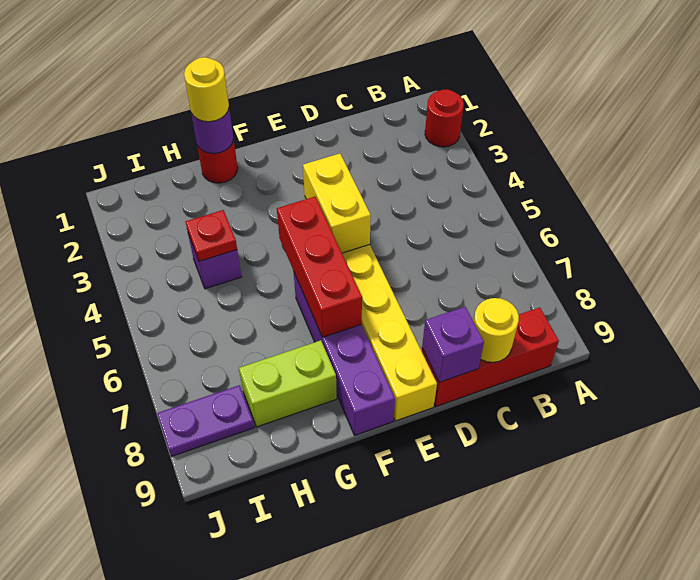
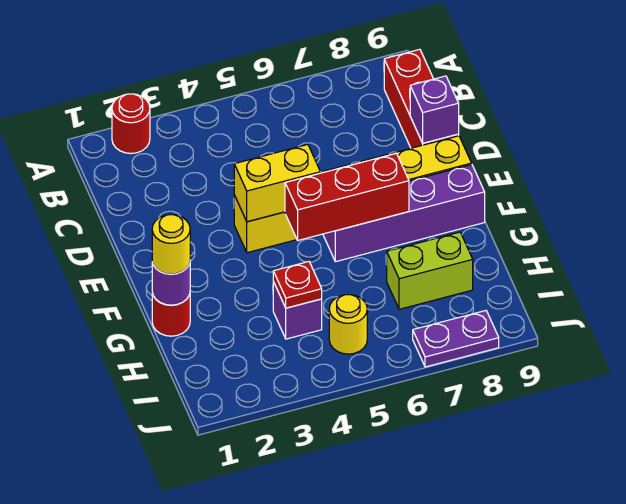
yellow 1x1 round brick [473,298,519,362] -> yellow 1x1 round brick moved to [329,295,367,354]
lime 1x2 brick [239,340,337,427] -> lime 1x2 brick turned to [387,232,473,309]
purple 1x2 plate [157,385,254,456] -> purple 1x2 plate turned to [413,311,499,367]

